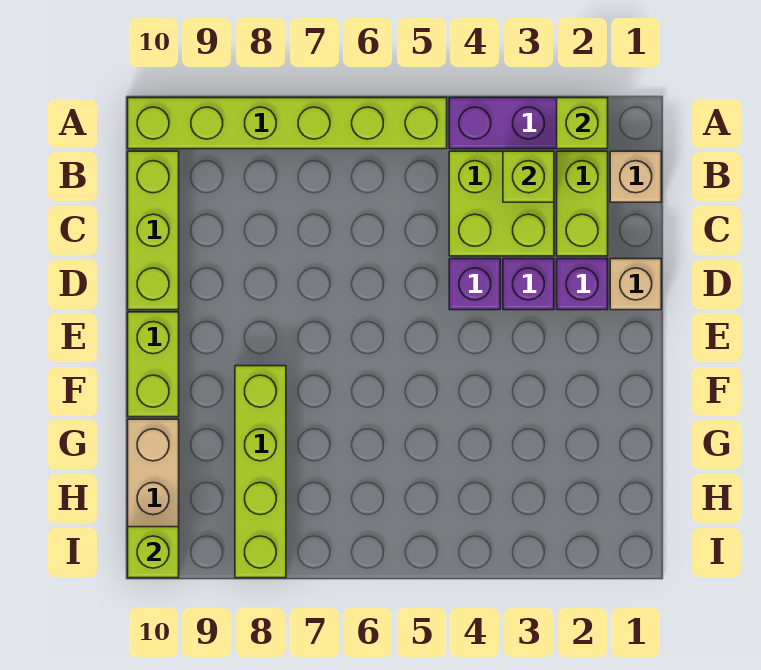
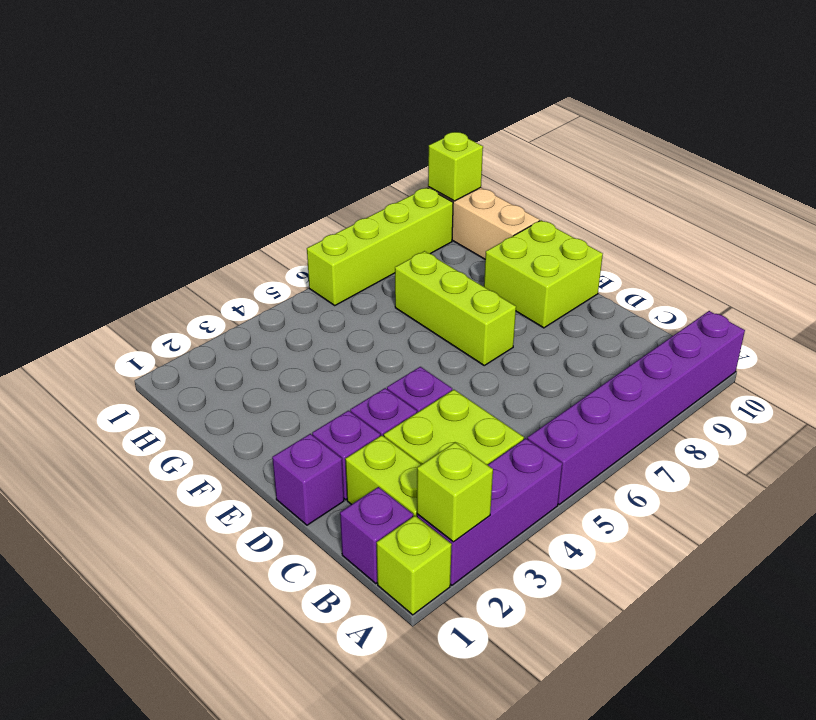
lime 1x6 brick [128,98,447,149] -> purple 1x6 brick [527,311,745,504]
tan 1x1 brick [610,151,661,202] -> purple 1x1 brick [340,487,413,583]
lime 1x1 brick [503,151,554,202] -> lime 1x1 brick moved to [376,516,452,615]
lime 1x3 brick [128,151,179,310] -> lime 1x3 brick moved to [395,251,516,365]
tan 1x1 brick [610,259,661,310] -> purple 1x1 brick [272,434,344,525]
lime 1x2 brick [128,312,179,417] -> lime 2x2 brick [484,220,603,328]
lime 1x4 brick [235,366,286,578] -> lime 1x4 brick turned to [307,188,453,305]

